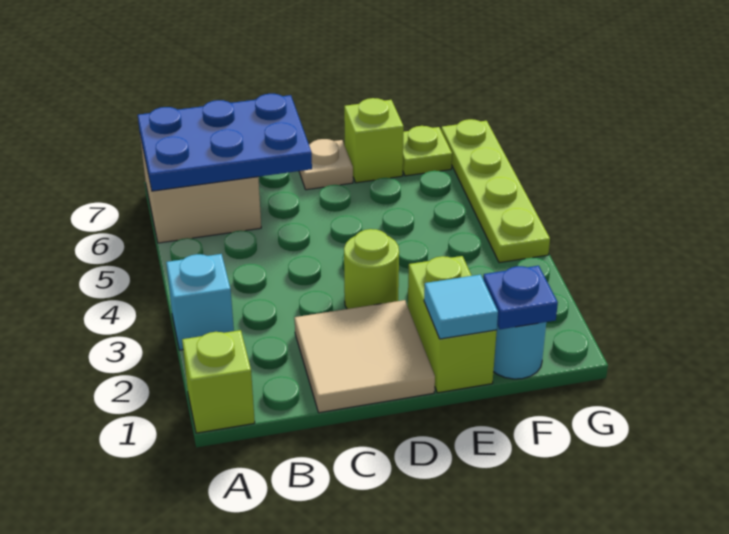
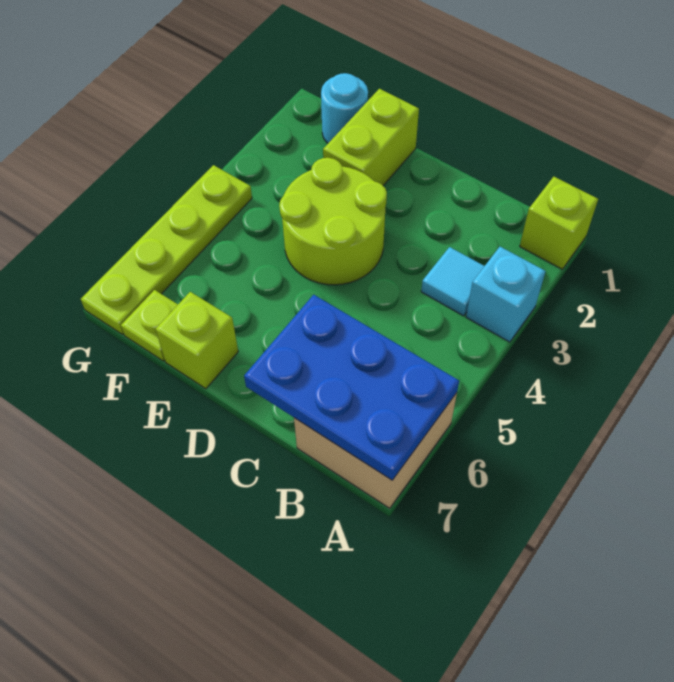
tan 2x2 tile [295,300,435,413] -> none
lime 1x1 round brick [344,229,399,309] -> lime 2x2 round brick [279,158,387,285]
tan 1x1 plate [299,139,353,190] -> none
cyan 1x1 tile [424,274,498,339] -> cyan 1x1 tile moved to [421,247,484,316]
blue 1x1 plate [483,266,558,329] -> none

